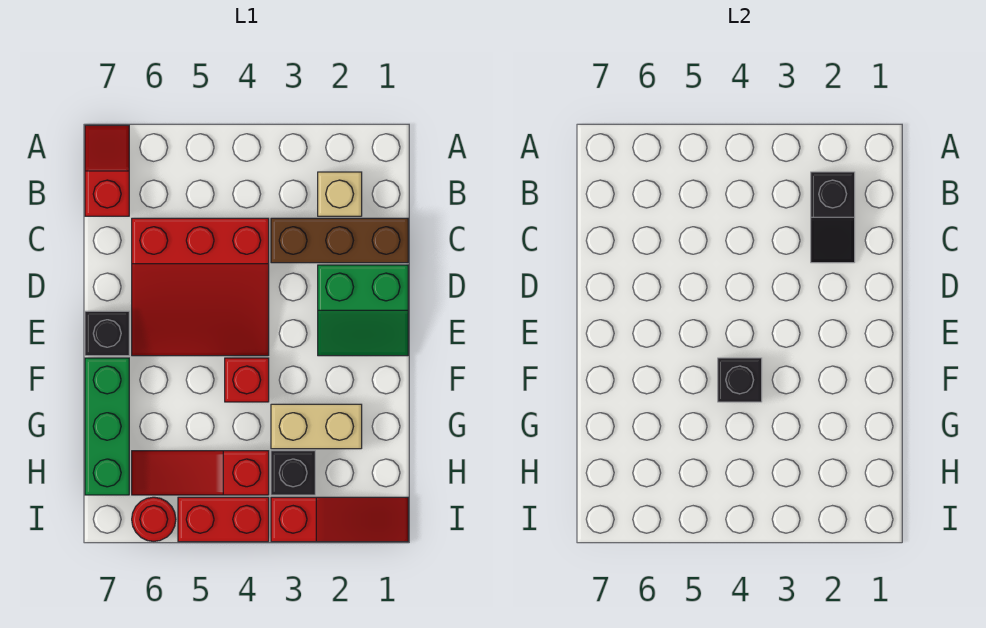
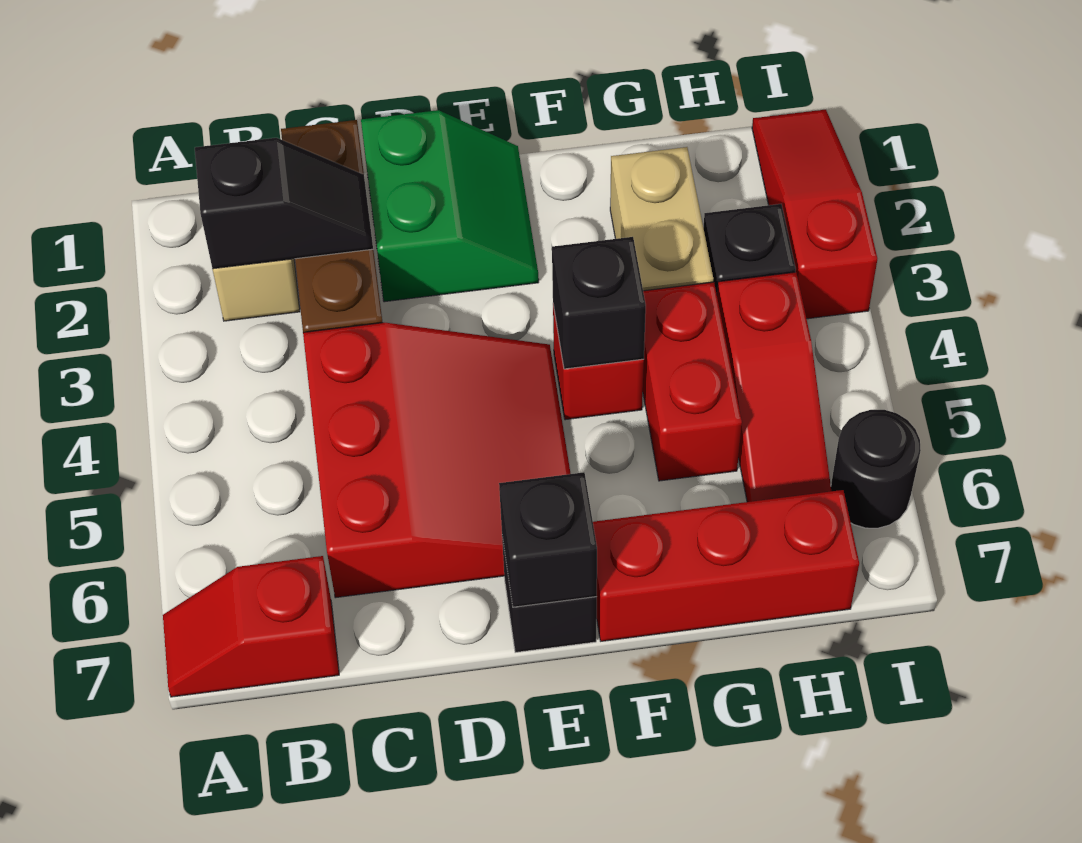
none -> black 1x1 brick [499,472,597,607]
green 1x3 brick [85,358,129,495] -> red 1x3 brick [593,490,859,641]
red 1x2 brick [178,497,269,542] -> red 1x2 brick moved to [643,282,742,481]
red 1x1 round brick [132,497,176,541] -> black 1x1 round brick [831,410,921,528]

